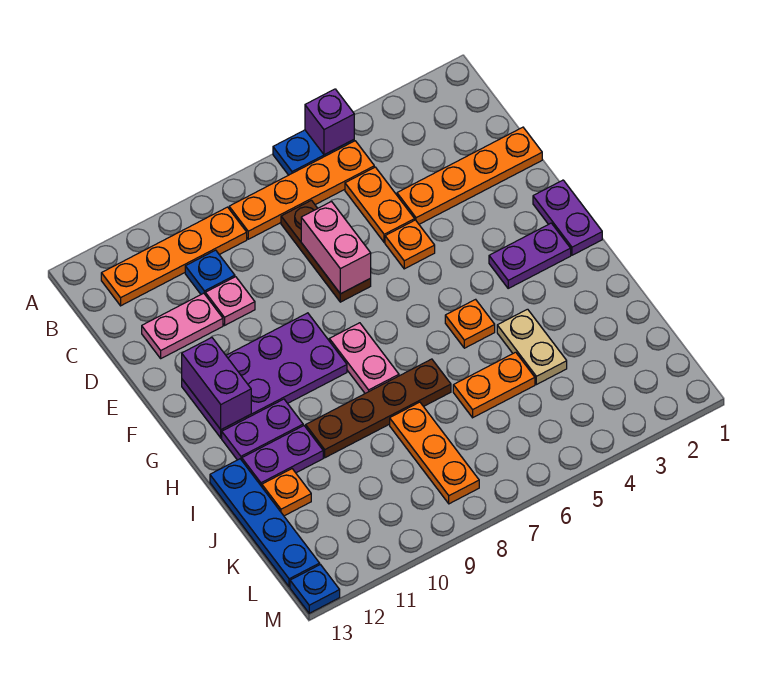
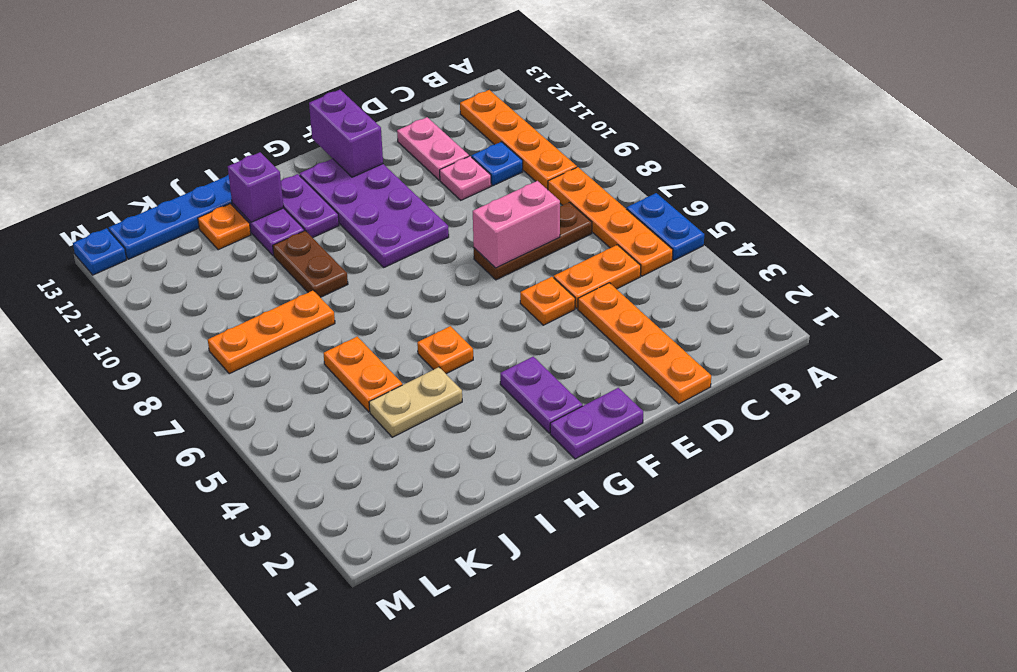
purple 1x1 brick [305,89,354,155] -> purple 1x1 brick moved to [228,152,284,222]
purple 1x2 brick [182,338,251,430] -> purple 1x2 brick turned to [309,90,383,177]
pink 1x2 plate [329,323,399,393] -> none
brown 1x4 plate [306,359,451,458] -> brown 1x2 plate [273,231,348,297]

